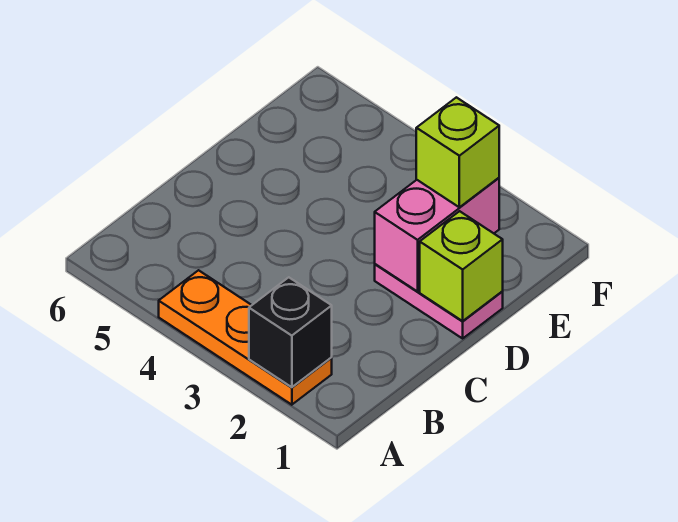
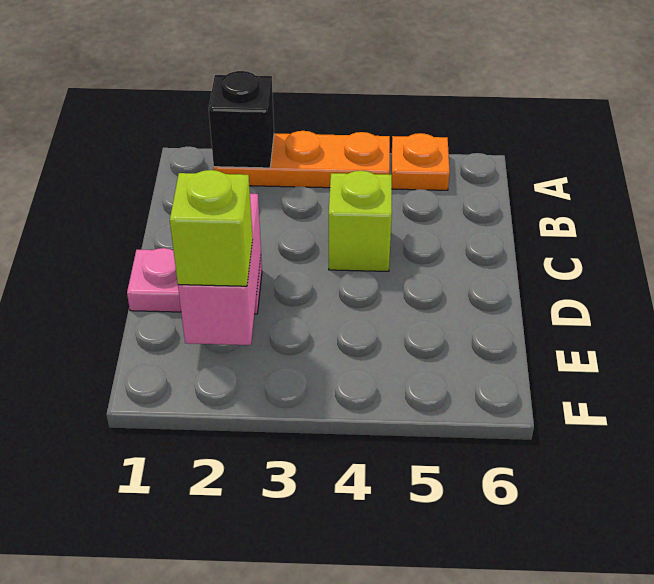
none -> orange 1x1 plate [392,133,450,190]
lime 1x1 brick [420,211,503,321] -> lime 1x1 brick moved to [329,171,392,271]

